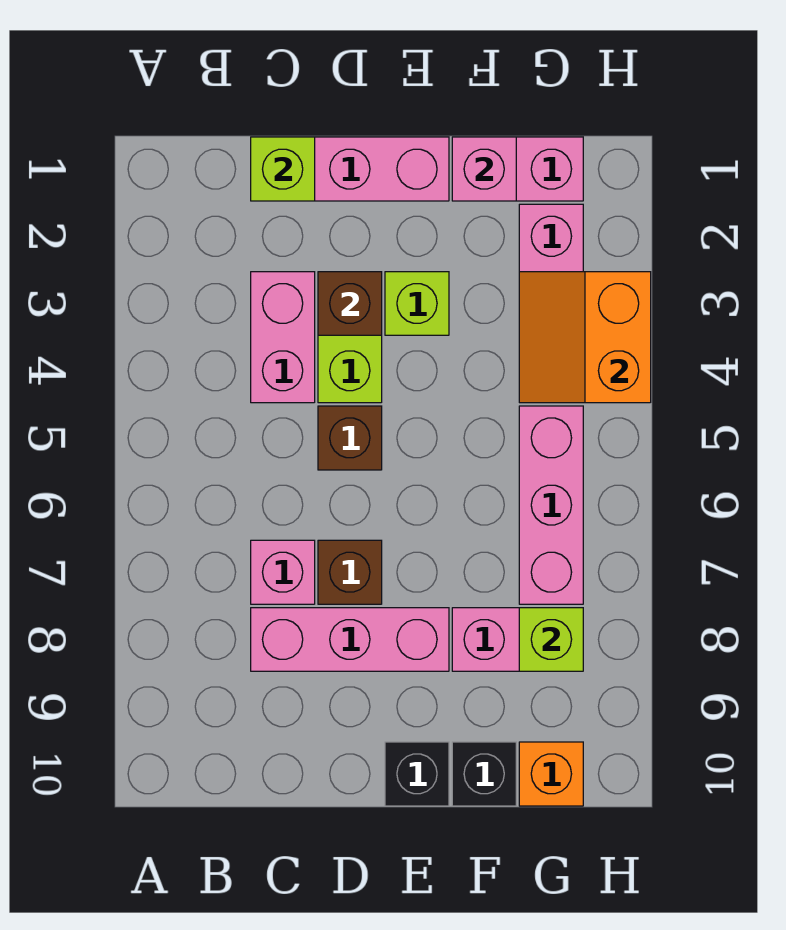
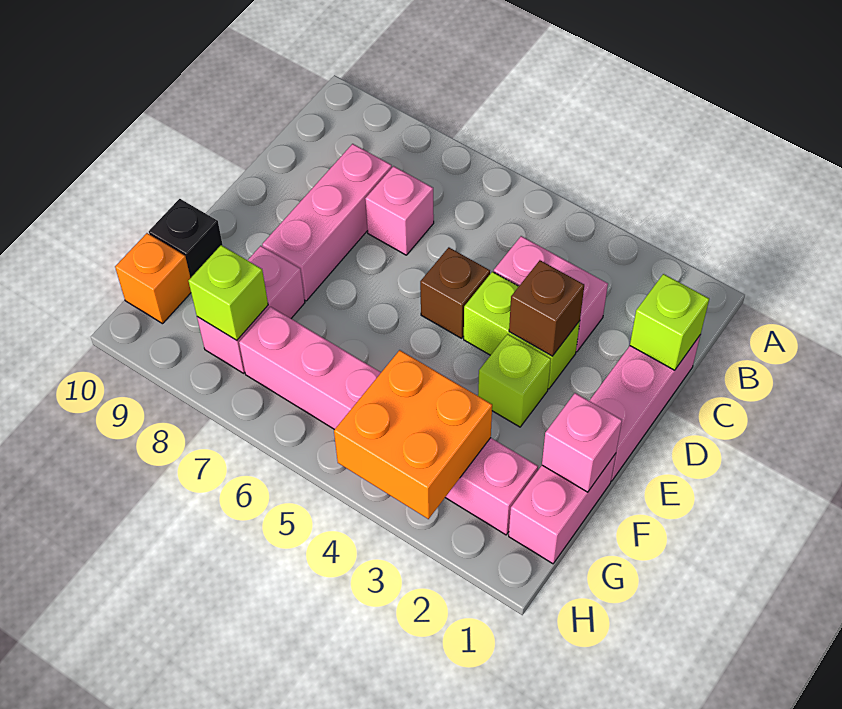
brown 1x1 brick [318,540,382,604] -> none
black 1x1 brick [385,742,449,806] -> none
orange 2x2 slope [519,272,651,403] -> orange 2x2 brick [334,350,492,519]

